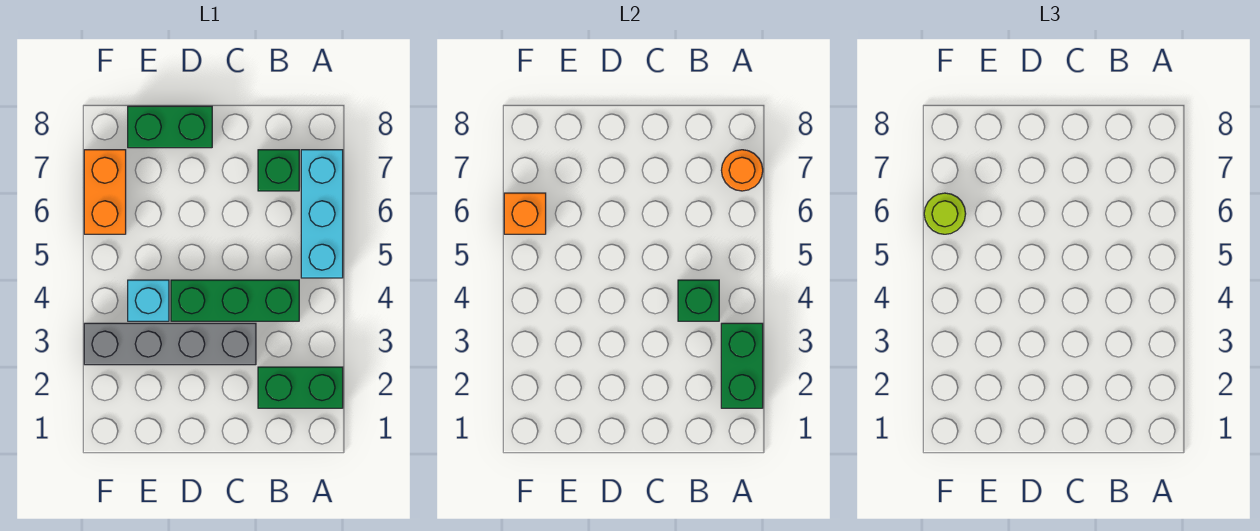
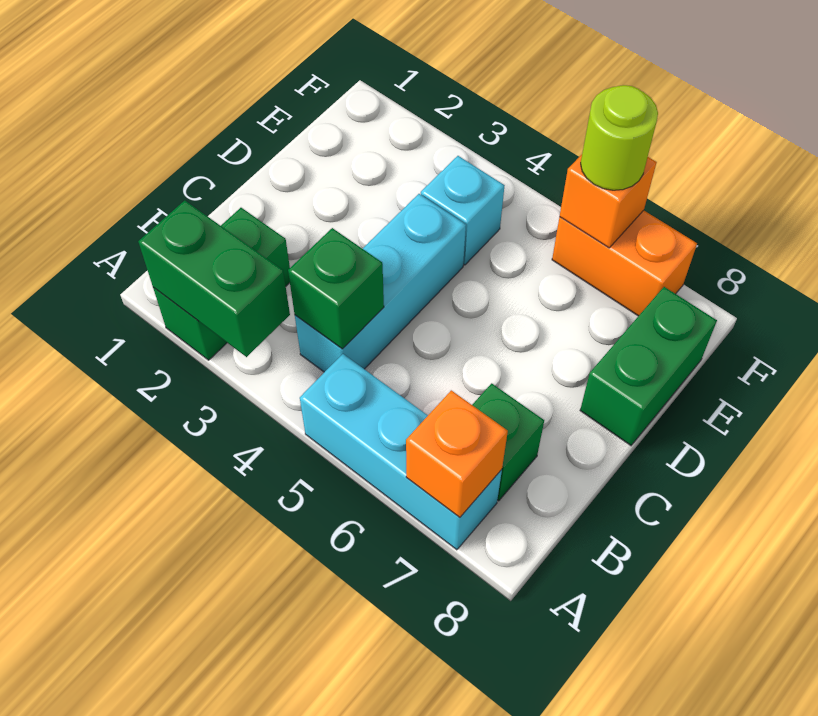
orange 1x1 round brick [721,150,763,191] -> orange 1x1 brick [406,390,508,517]
green 1x3 brick [171,280,299,321] -> cyan 1x3 brick [295,194,466,372]
grey 1x4 brick [84,323,256,365] -> none

